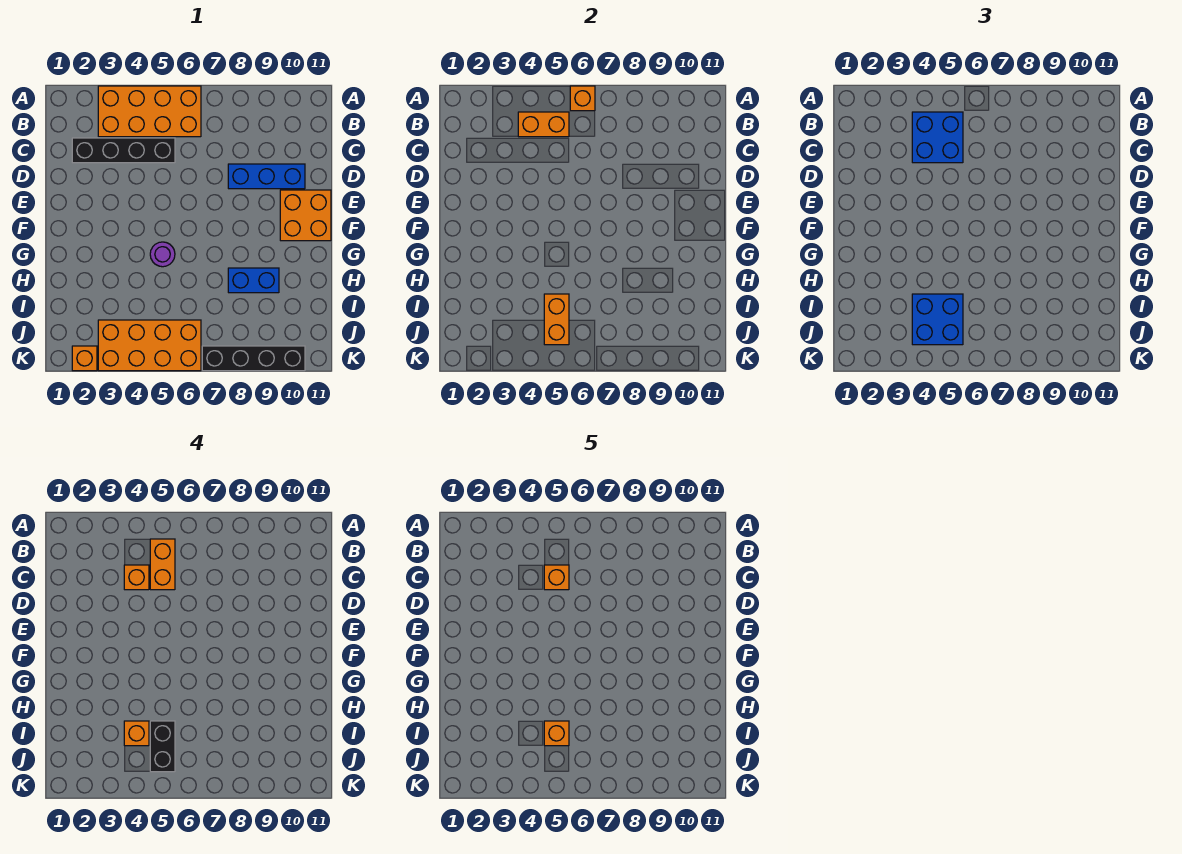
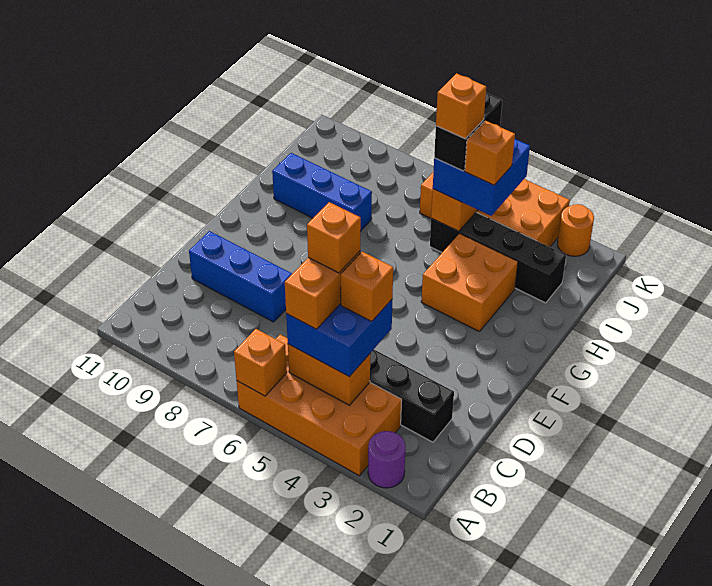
orange 2x2 brick [280,190,331,241] -> orange 2x2 brick moved to [421,234,518,332]
purple 1x1 round brick [150,242,175,267] -> purple 1x1 round brick moved to [368,431,406,488]
blue 1x2 brick [228,268,279,293] -> blue 1x3 brick [272,153,372,231]
orange 1x1 brick [72,346,97,371] -> orange 1x1 round brick [557,204,594,256]
black 1x4 brick [202,346,305,371] -> black 1x4 brick moved to [430,212,566,303]

